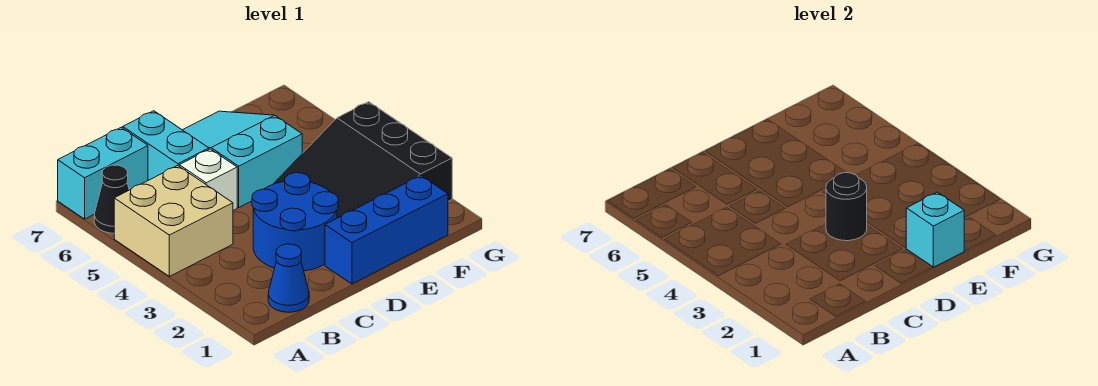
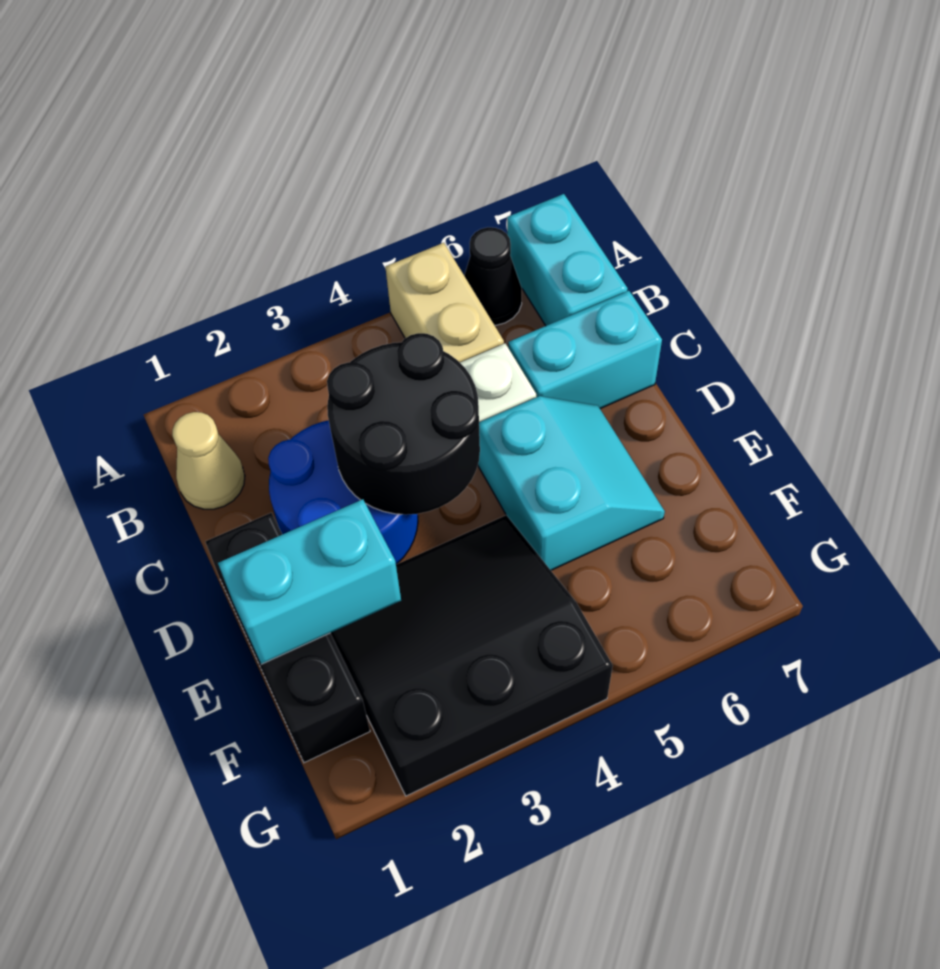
tan 2x2 brick [114,166,233,276] -> tan 1x2 brick [385,243,504,362]
blue 1x1 cone [268,244,309,312] -> tan 1x1 cone [172,412,245,509]
blue 1x3 brick [325,176,448,284] -> black 1x3 brick [205,513,370,763]
black 1x1 round brick [826,173,867,241] -> black 2x2 round brick [327,333,480,515]
cyan 2x3 slope [183,111,302,207] -> cyan 2x2 slope [478,396,665,570]
cyan 1x1 brick [906,192,964,267] -> cyan 1x2 brick [218,499,401,664]

